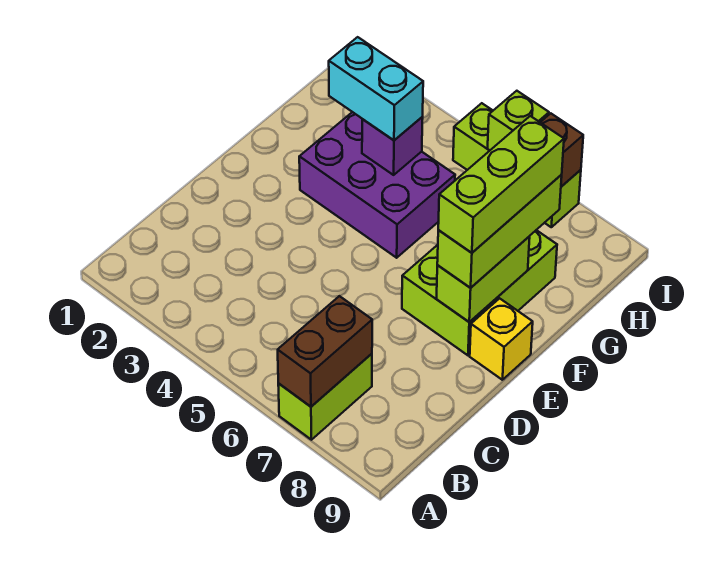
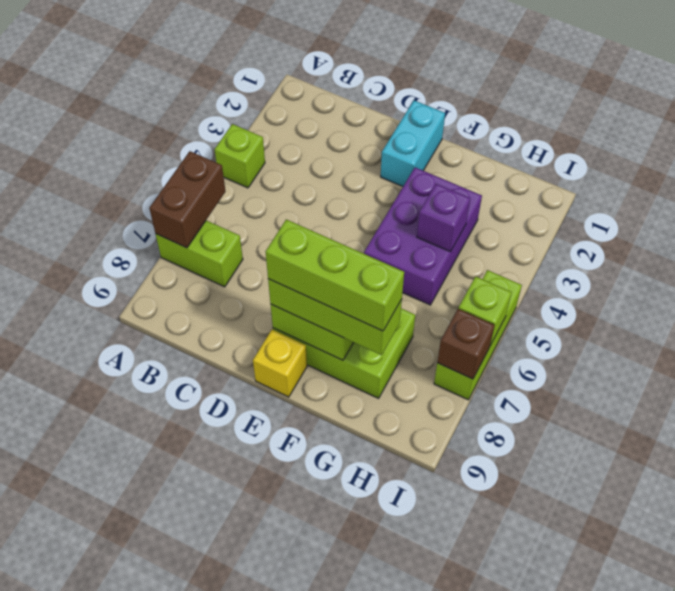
none -> lime 1x1 brick [214,124,265,188]
brown 1x2 brick [278,296,372,407] -> brown 1x2 brick turned to [149,151,226,248]
cyan 1x2 brick [329,37,423,140] -> cyan 1x2 brick moved to [381,100,445,187]

